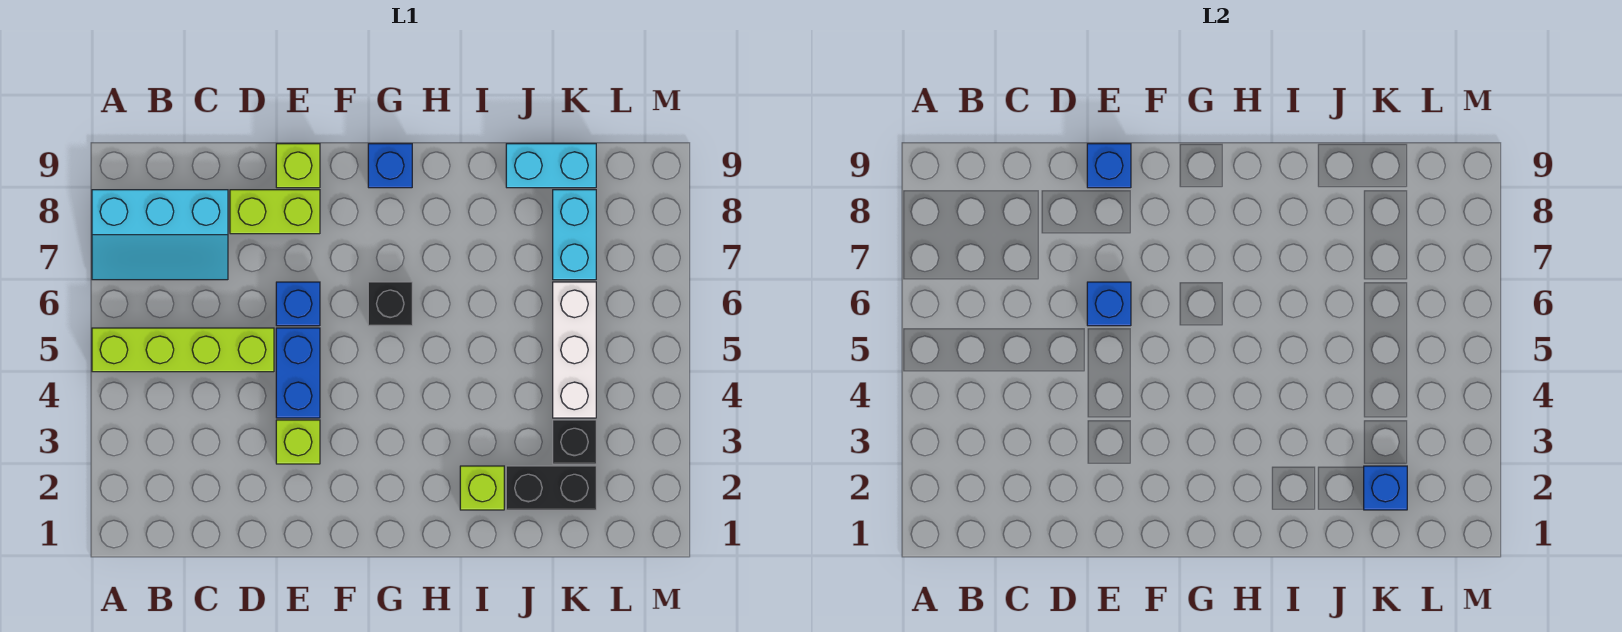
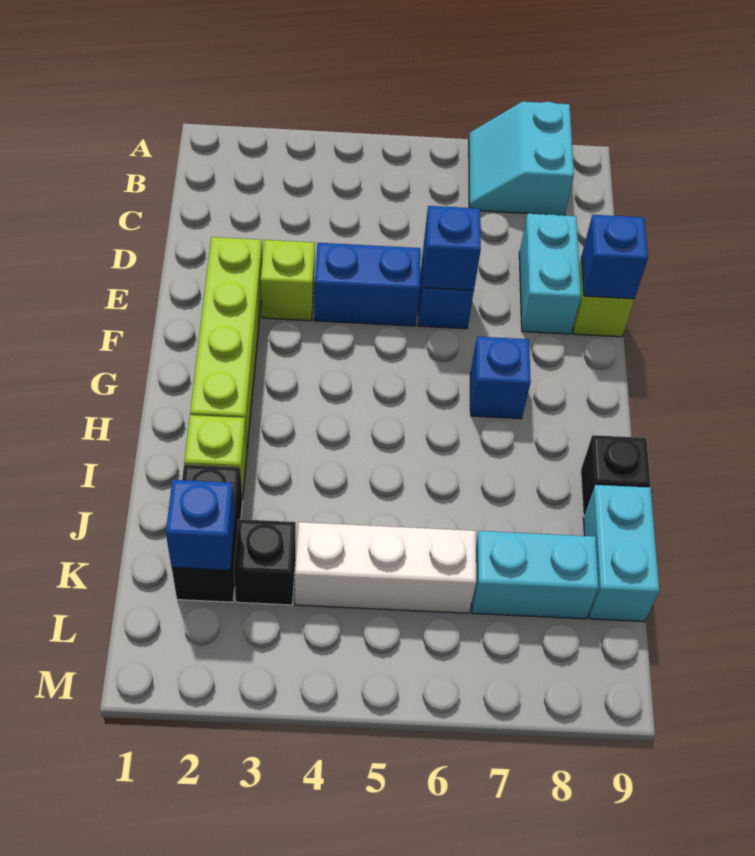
lime 1x4 brick [92,328,274,372] -> lime 1x4 brick moved to [190,237,262,448]
cyan 2x3 slope [92,190,228,280] -> cyan 2x2 slope [469,102,574,215]
lime 1x2 brick [230,190,320,234] -> cyan 1x2 brick [519,214,581,334]
black 1x1 brick [368,282,412,326] -> black 1x1 brick moved to [581,435,650,516]
blue 1x1 brick [368,144,412,188] -> blue 1x1 brick moved to [470,337,531,419]

